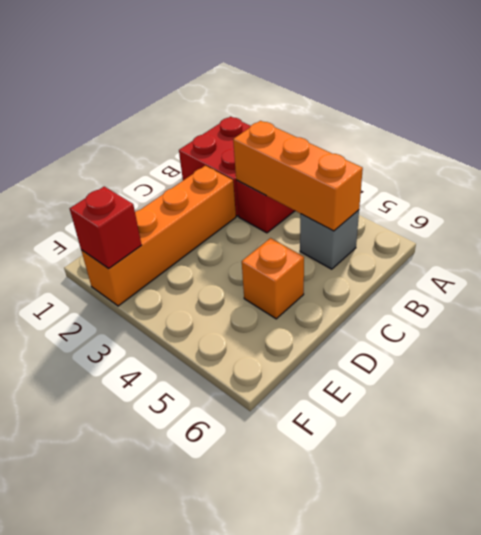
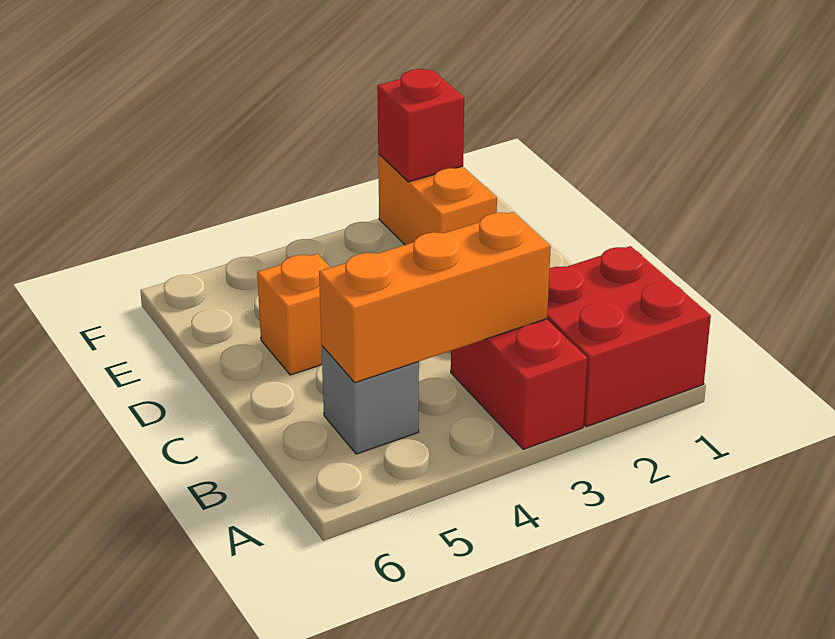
orange 1x4 brick [81,166,236,306] -> orange 1x2 brick [378,154,497,245]

